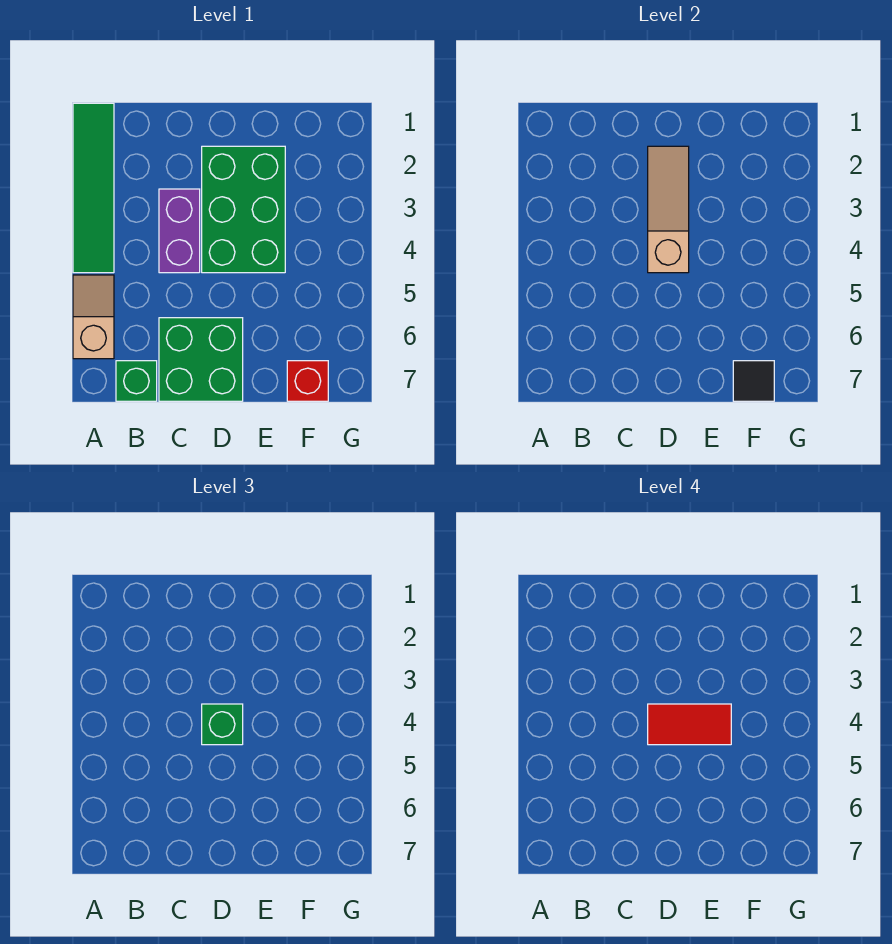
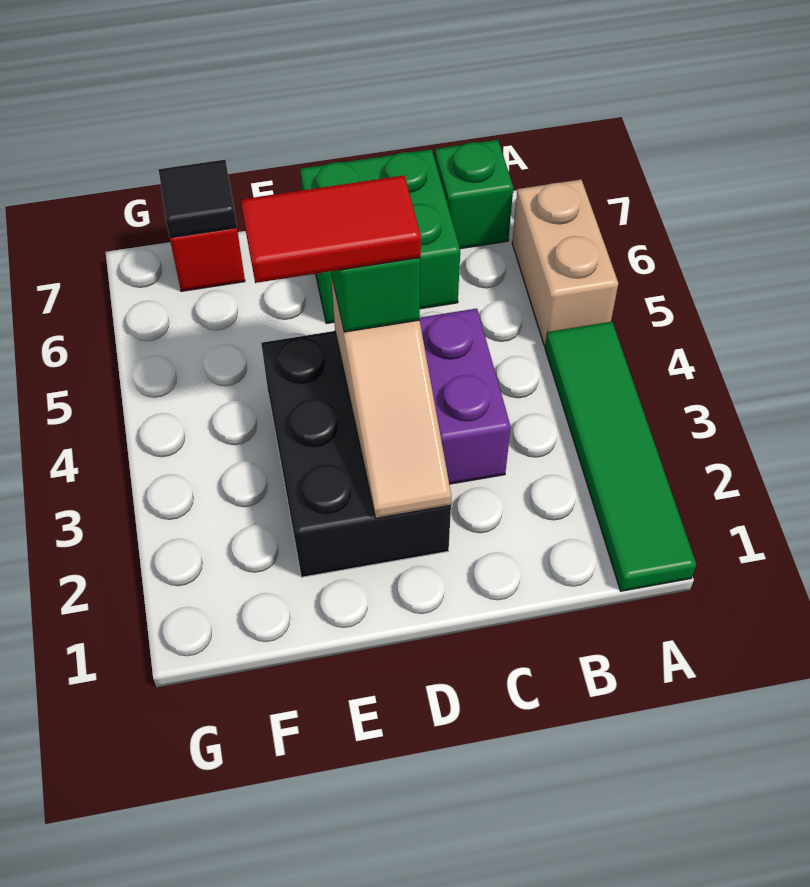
tan 1x2 slope [73,275,114,359] -> tan 1x2 brick [512,180,618,346]
green 2x3 brick [202,146,285,273] -> black 2x3 brick [261,331,451,577]

